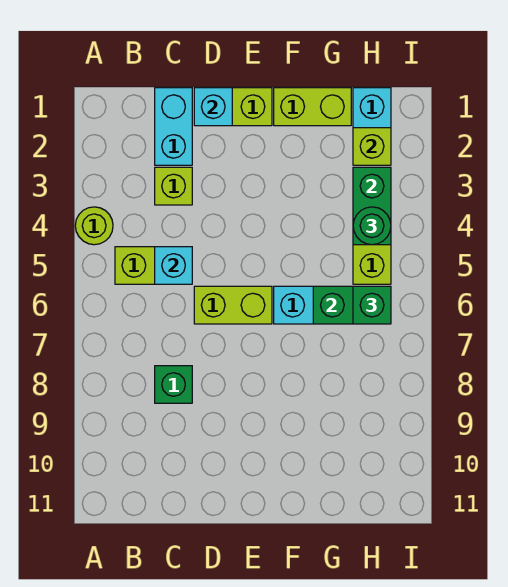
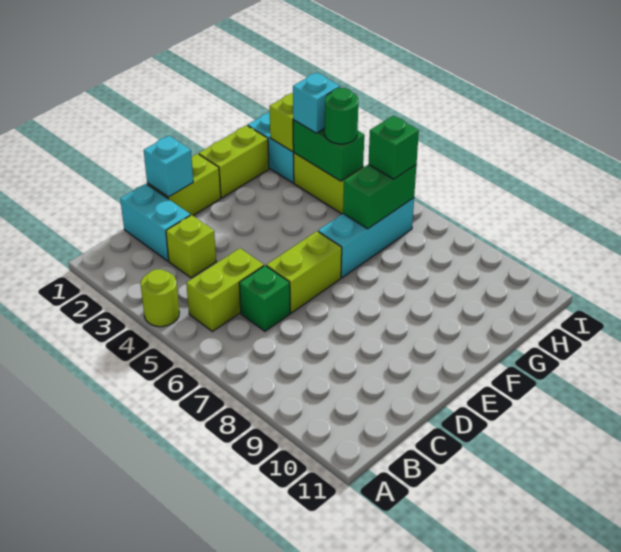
cyan 1x1 brick [155,247,192,284] -> cyan 1x1 brick moved to [293,72,340,133]
green 1x1 brick [155,366,192,403] -> green 1x1 brick moved to [239,266,290,331]

